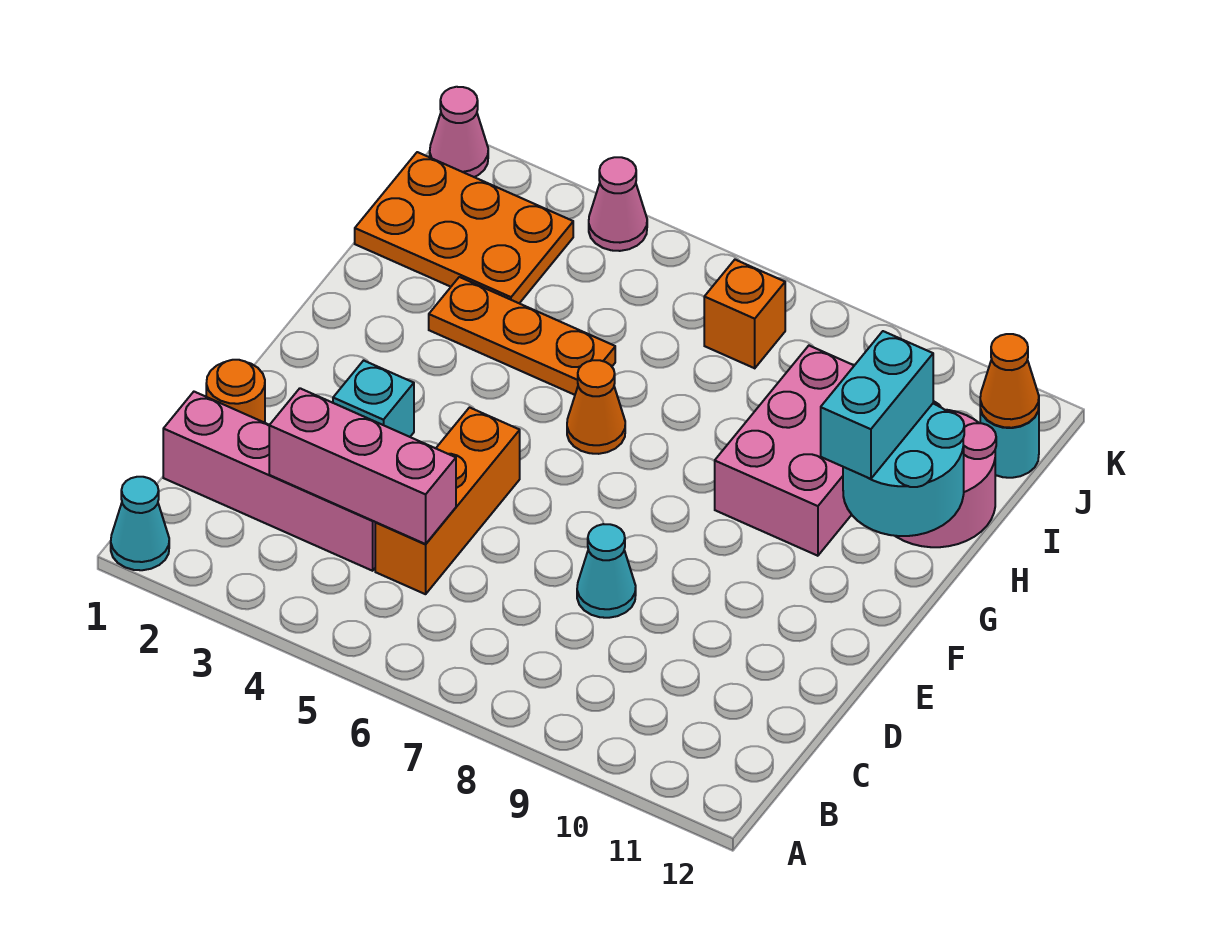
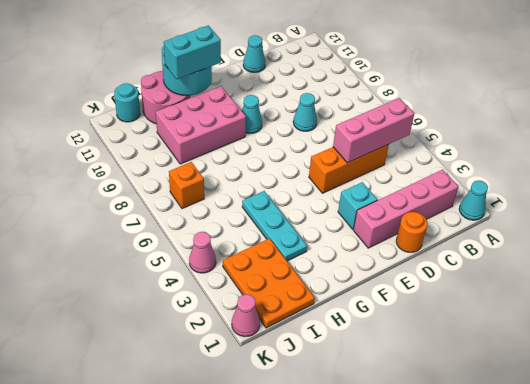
pink 1x4 brick [163,392,375,571] -> pink 1x4 brick turned to [353,170,459,248]
pink 1x3 brick [269,388,456,544] -> pink 1x3 brick turned to [333,98,414,163]
none -> cyan 1x1 cone [243,35,265,72]
none -> cyan 1x1 cone [242,95,262,133]
orange 1x1 cone [567,360,625,454] -> none
orange 1x3 plate [429,277,615,395] -> cyan 1x3 plate [242,191,307,261]
orange 1x1 cone [980,334,1039,428] -> none

